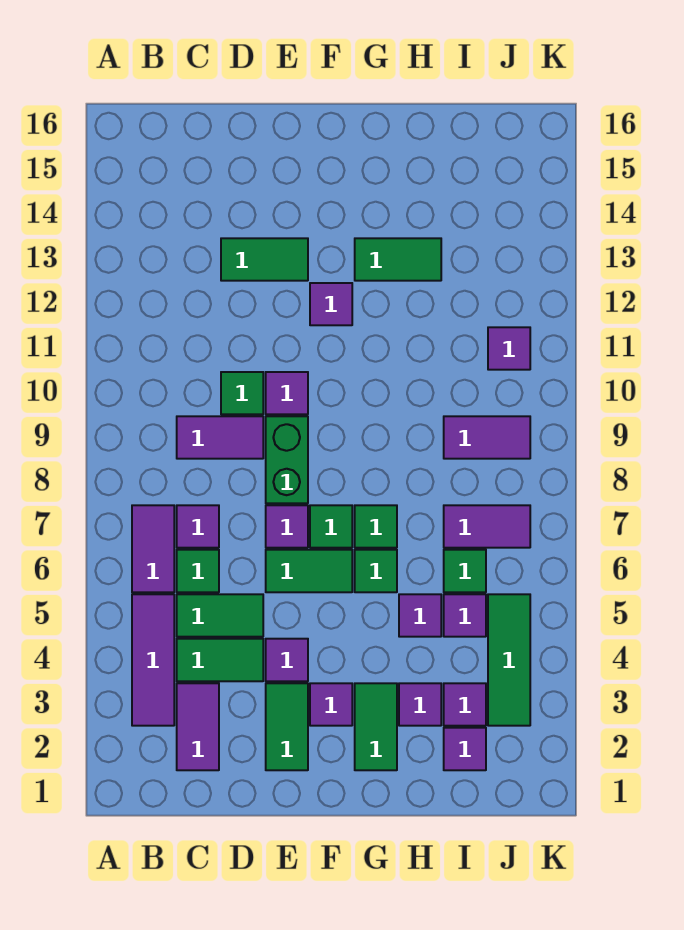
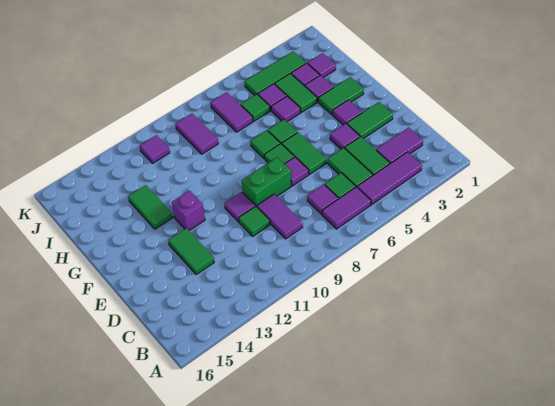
purple 1x1 tile [310,283,352,325] -> purple 1x1 brick [172,191,205,230]
none -> green 1x2 tile [275,73,317,112]

